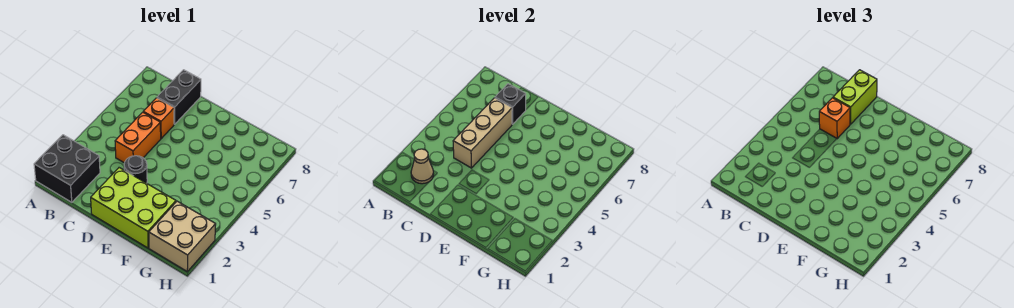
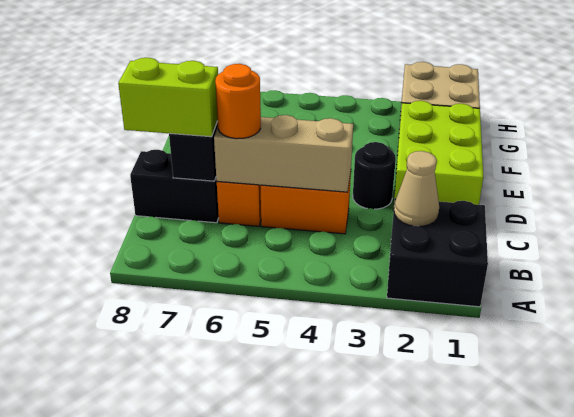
orange 1x1 brick [819,98,850,139] -> orange 1x1 round brick [215,64,261,139]

